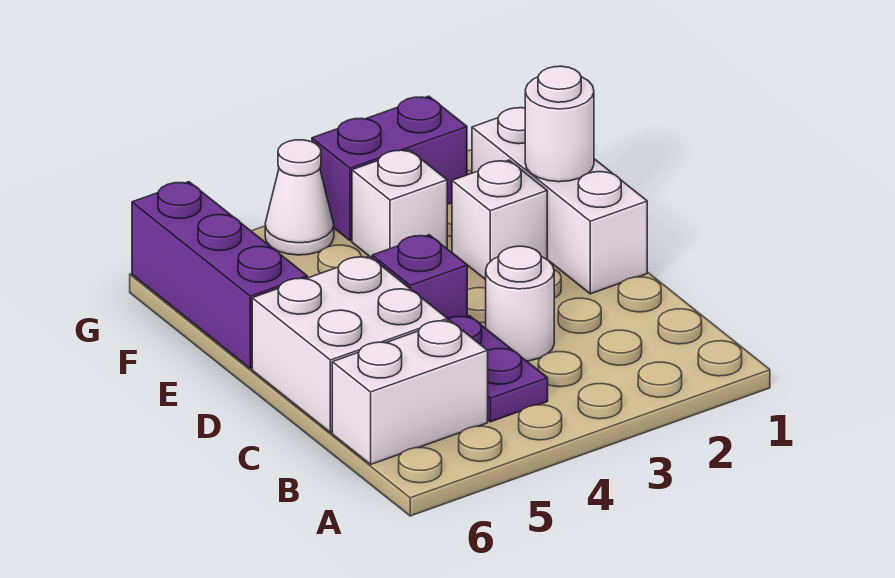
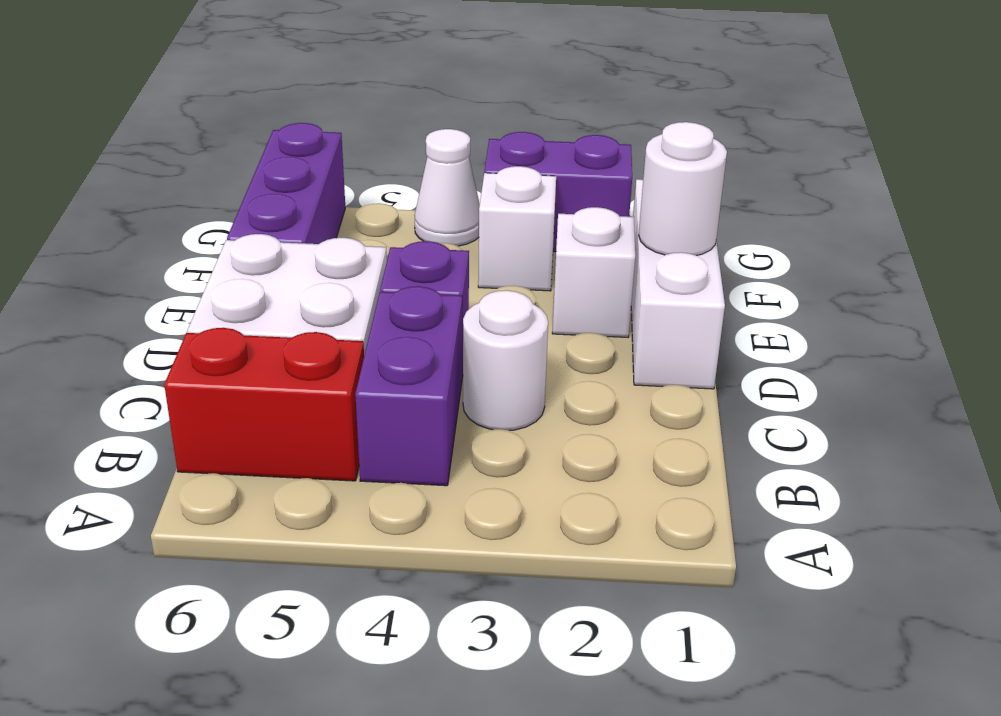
purple 1x2 plate [448,316,548,422] -> purple 1x2 brick [355,286,462,486]
white 1x2 brick [332,320,488,464] -> red 1x2 brick [164,328,364,481]

